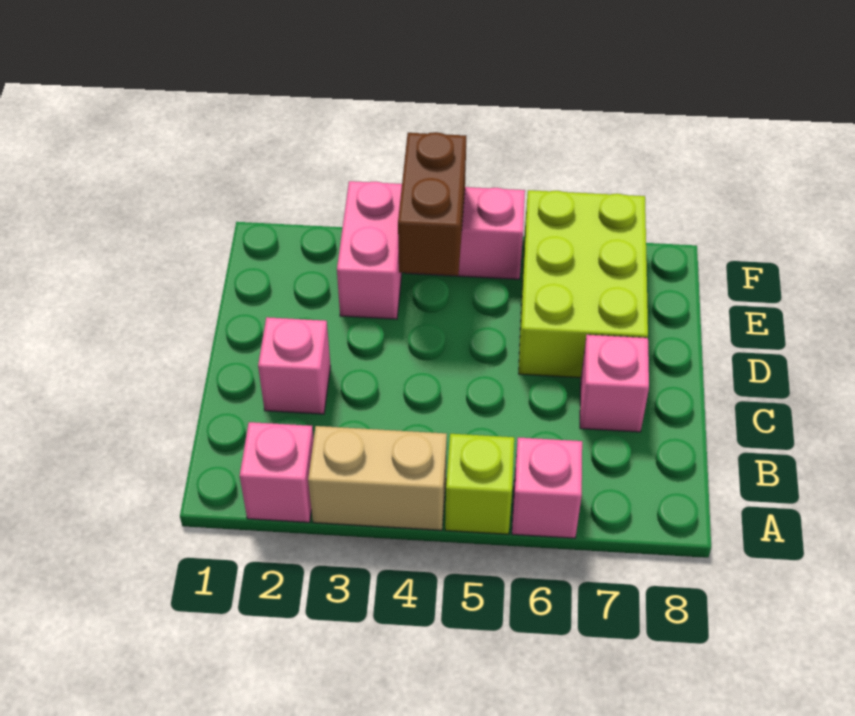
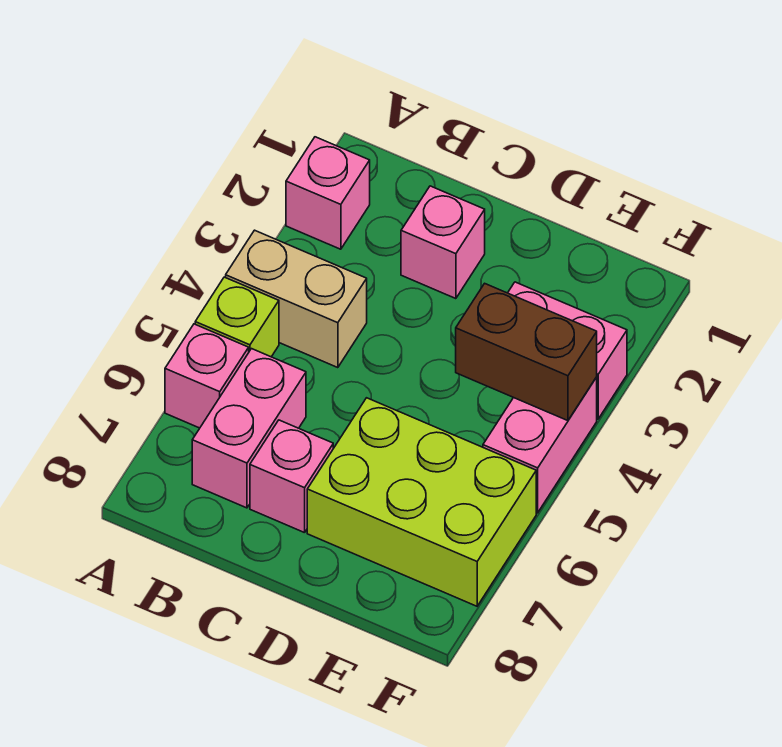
tan 1x2 brick [308,426,447,530] -> tan 1x2 brick turned to [226,230,367,368]
none -> pink 1x2 brick [192,349,306,508]

